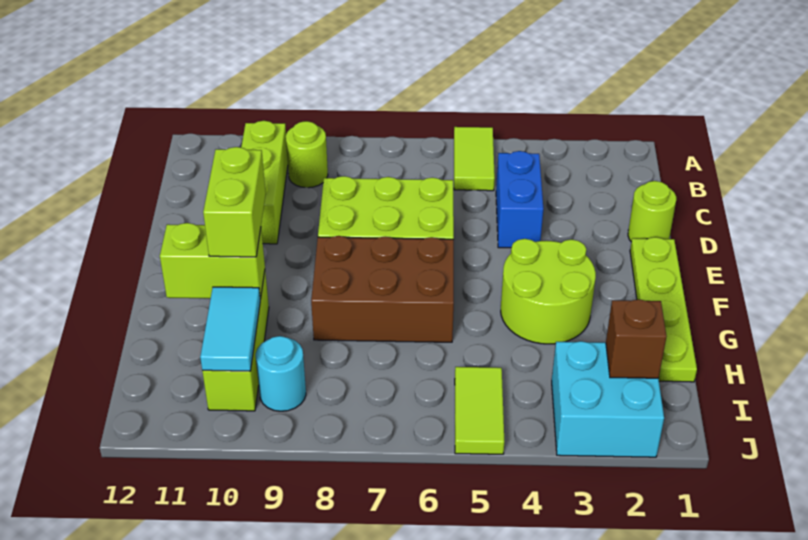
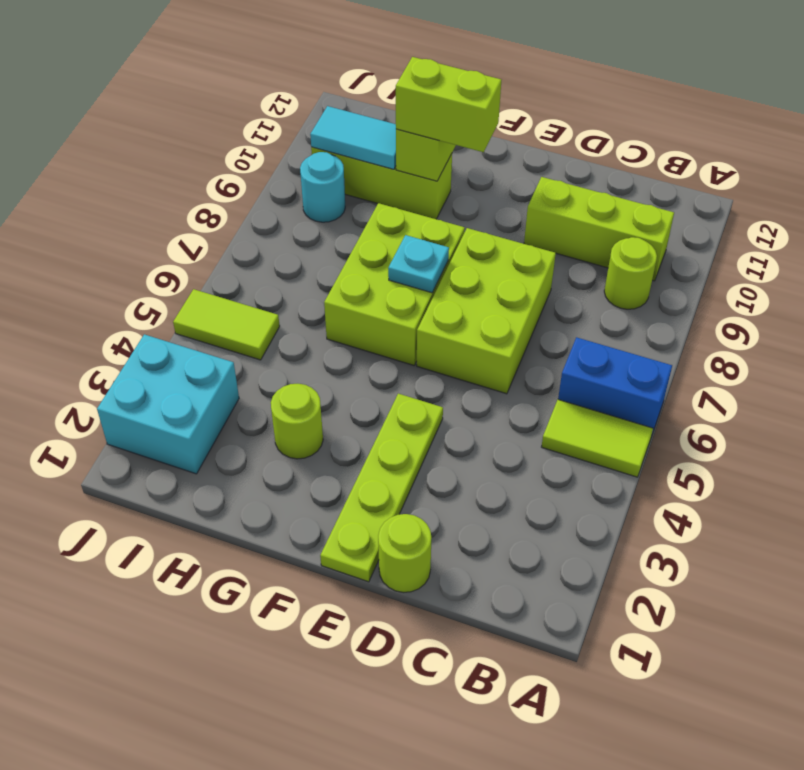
blue 1x2 brick [496,151,543,248] -> blue 1x2 brick moved to [558,337,672,433]
lime 1x4 plate [630,237,697,382] -> lime 1x4 plate turned to [320,394,443,582]
lime 2x2 round brick [501,239,596,344] -> lime 1x1 round brick [271,384,323,459]
brown 2x3 brick [311,236,454,342] -> lime 2x3 brick [324,203,465,365]
none -> cyan 1x1 plate [388,235,449,293]
brown 1x1 brick [606,299,667,378] -> none

